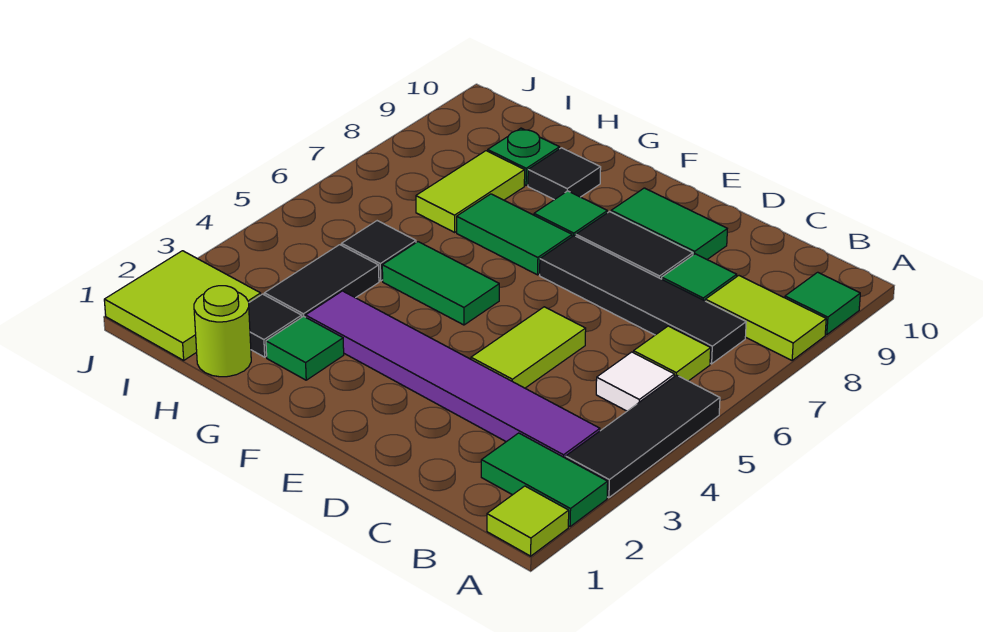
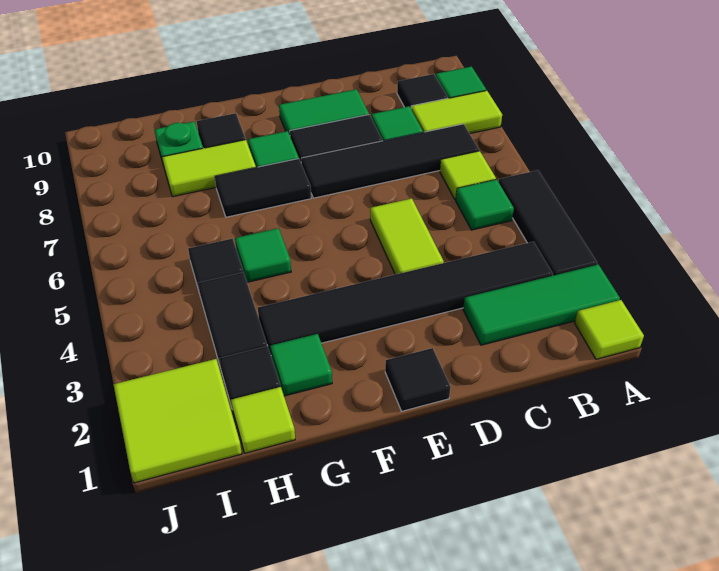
green 1x2 tile [481,433,608,526] -> green 1x3 tile [463,265,620,345]
purple 1x6 tile [305,291,600,458] -> black 1x6 tile [258,242,553,354]
white 1x1 tile [596,352,674,411] -> green 1x1 tile [456,179,514,230]
none -> black 1x1 tile [397,74,448,108]
none -> black 1x1 tile [385,348,451,411]
green 1x2 tile [382,242,499,325] -> green 1x1 tile [235,228,291,282]
green 1x2 tile [457,194,572,275] -> black 1x2 tile [215,159,311,217]
lime 1x1 round brick [194,286,251,377] -> lime 1x1 tile [231,387,295,453]
lime 1x2 tile [416,151,525,232] -> lime 1x2 tile turned to [162,140,256,197]

